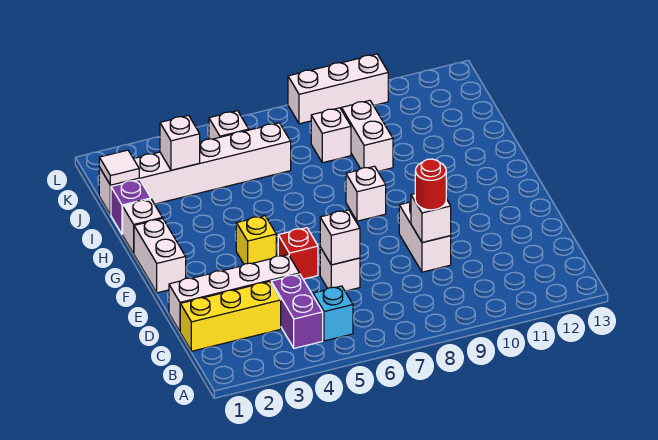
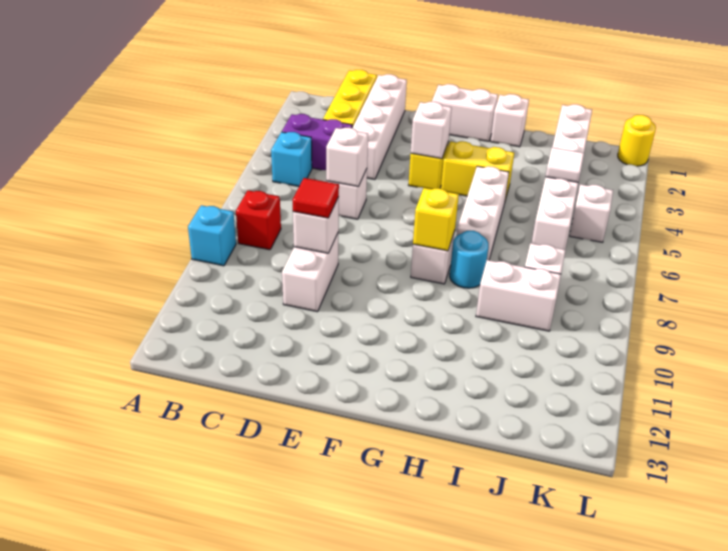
none -> cyan 1x1 brick [188,205,236,266]
white 1x2 brick [399,202,451,272] -> white 1x2 brick turned to [282,232,339,312]
red 1x1 round brick [415,159,446,210] -> red 1x1 tile [292,178,339,218]
red 1x1 brick [278,228,318,279] -> red 1x1 brick moved to [236,191,281,250]
none -> yellow 1x2 brick [441,141,514,200]
none -> yellow 1x1 brick [413,188,459,251]
none -> cyan 1x1 round brick [450,231,488,288]
purple 1x1 brick [111,179,151,234] -> none
white 1x1 tile [99,150,139,185] -> white 1x1 tile moved to [545,148,584,182]
white 1x1 brick [160,115,200,170] -> white 1x1 brick moved to [411,102,452,159]
none -> yellow 1x1 round brick [618,115,656,166]
white 1x3 brick [288,54,388,124] -> white 1x3 brick moved to [456,166,509,260]

